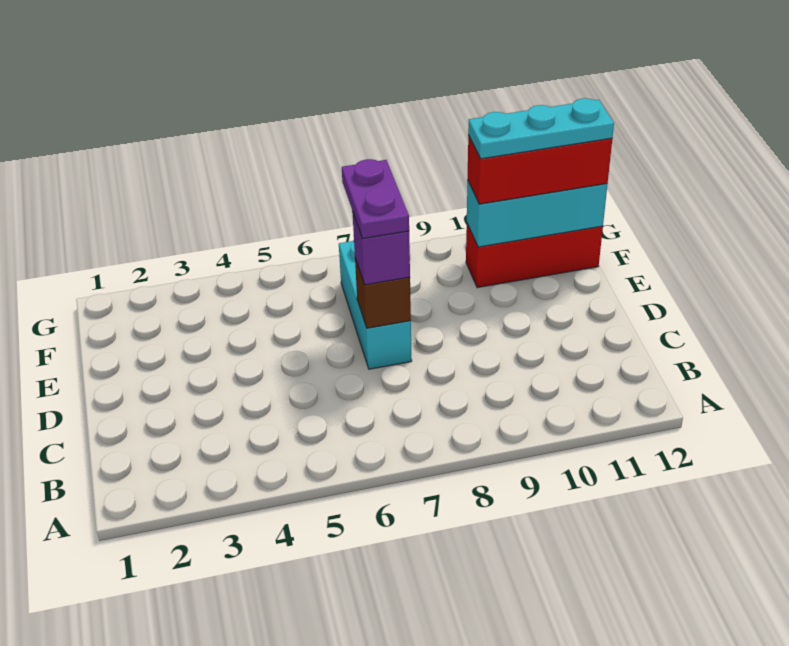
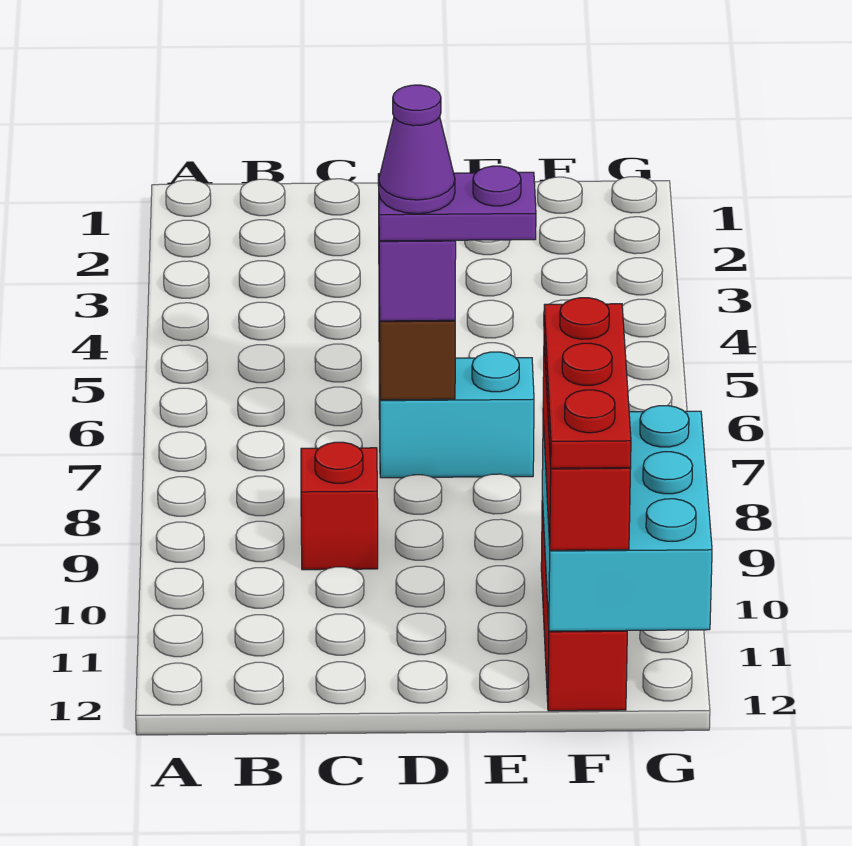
none -> red 1x1 brick [301,442,378,570]
cyan 1x3 brick [339,240,412,369] -> cyan 1x2 brick [379,352,534,478]
none -> purple 1x1 cone [379,85,455,214]
cyan 1x3 brick [467,180,607,247] -> cyan 2x3 brick [542,406,712,631]
cyan 1x3 plate [468,98,614,159] -> red 1x3 plate [544,298,631,468]

